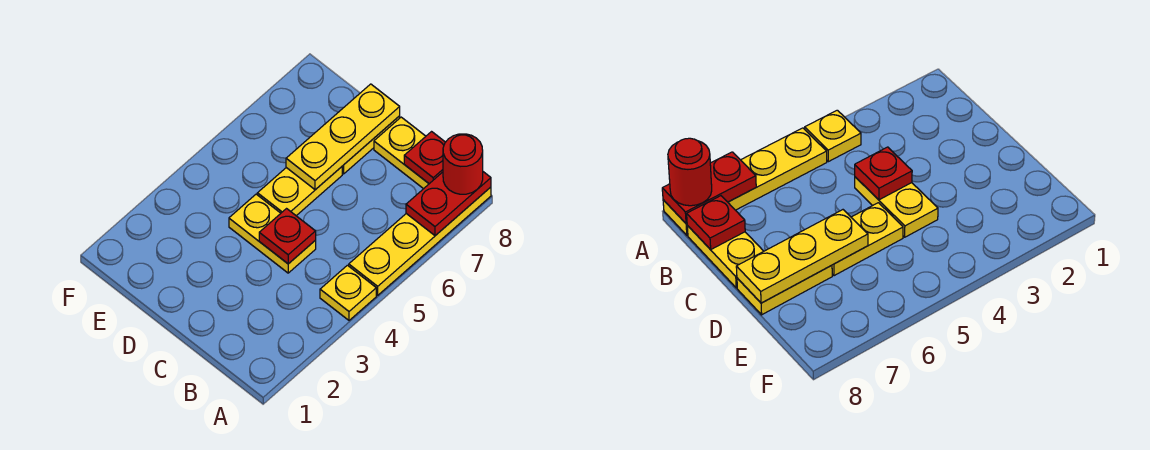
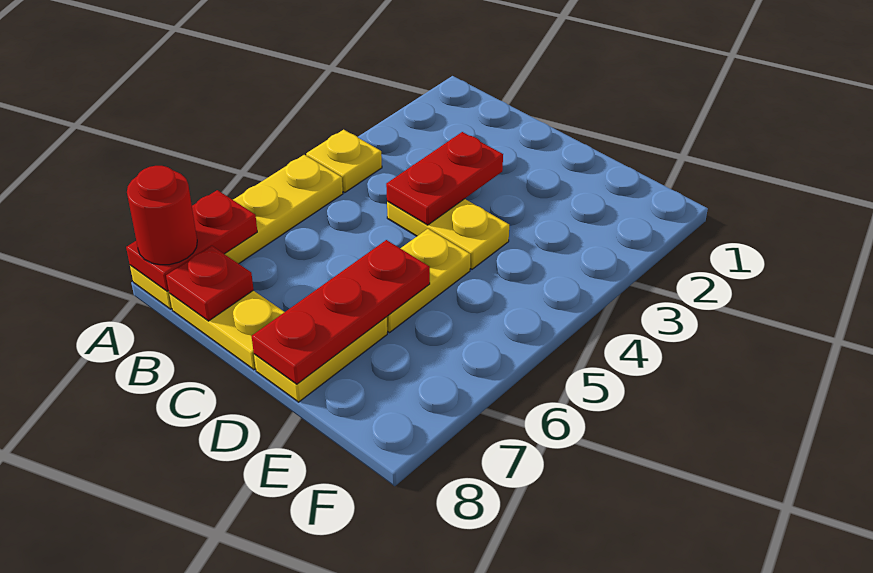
red 1x1 plate [259,209,316,264] -> red 1x2 plate [386,132,503,225]
yellow 1x3 plate [286,84,400,190] -> red 1x3 plate [252,240,430,384]

